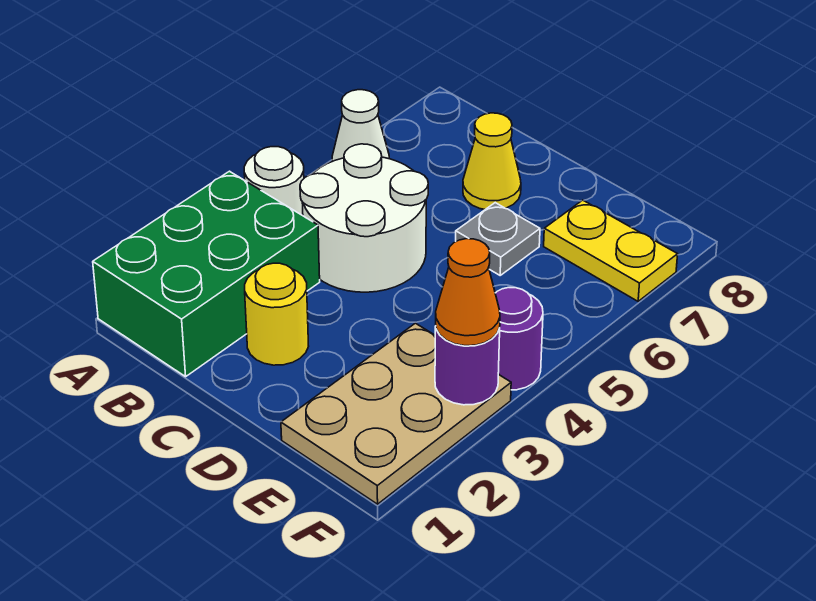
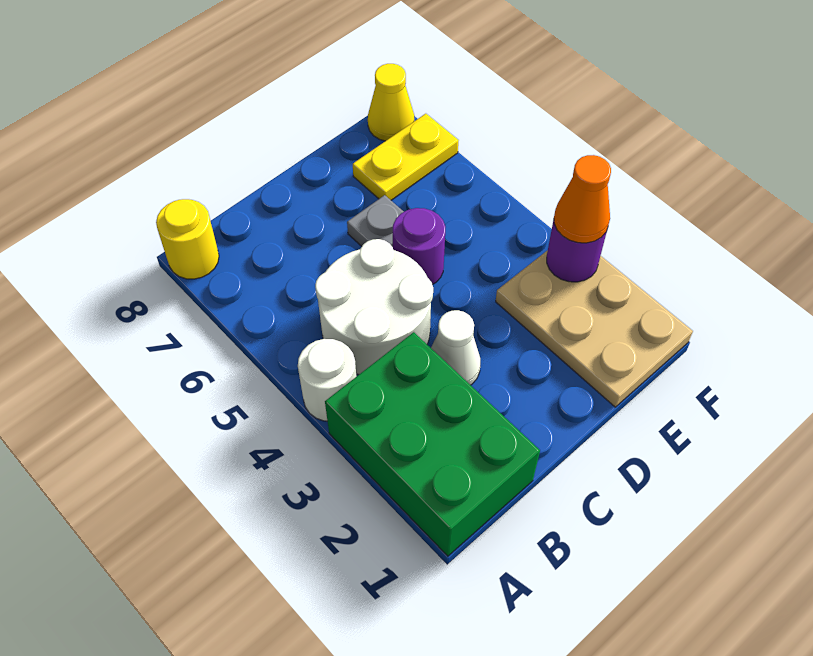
white 1x1 cone [332,90,389,161] -> white 1x1 cone moved to [431,310,480,385]
yellow 1x1 round brick [245,263,309,365] -> yellow 1x1 round brick moved to [156,199,219,279]
yellow 1x1 cone [463,113,521,209] -> yellow 1x1 cone moved to [368,64,414,141]
purple 1x1 round brick [495,288,543,390] -> purple 1x1 round brick moved to [393,208,445,284]

